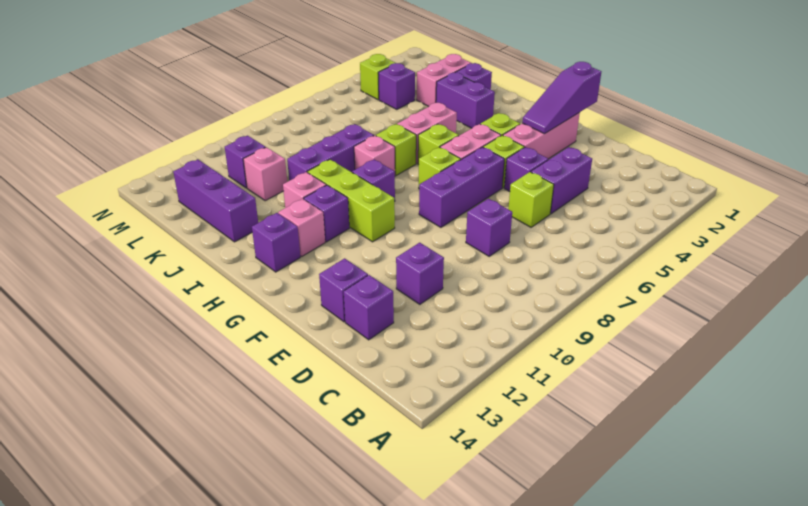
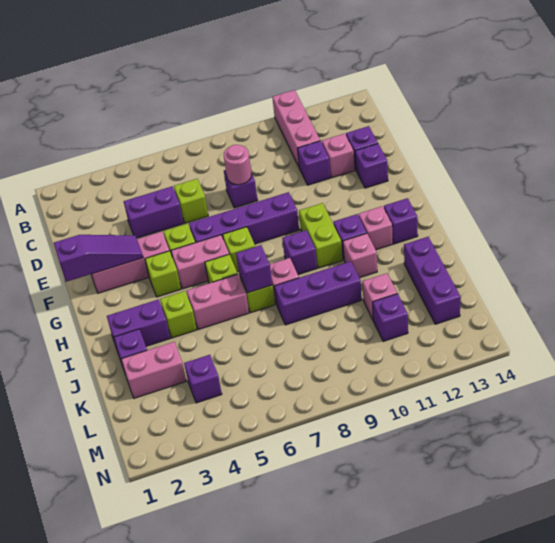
none -> pink 1x3 brick [272,90,320,167]
none -> pink 1x1 round brick [224,145,252,185]
none -> pink 1x1 brick [322,134,355,178]
purple 1x1 brick [504,147,548,191] -> purple 1x1 brick moved to [236,245,272,293]
purple 1x3 brick [419,147,505,227] -> purple 1x4 brick [189,192,299,244]
lime 1x3 brick [307,160,395,242] -> lime 1x2 brick [299,203,342,268]
purple 1x2 brick [436,72,495,128] -> purple 1x2 brick turned to [107,300,170,349]
lime 1x1 brick [360,54,395,100] -> lime 1x1 brick moved to [160,291,197,338]

